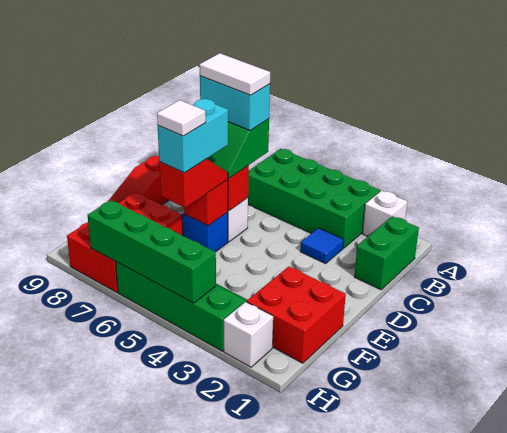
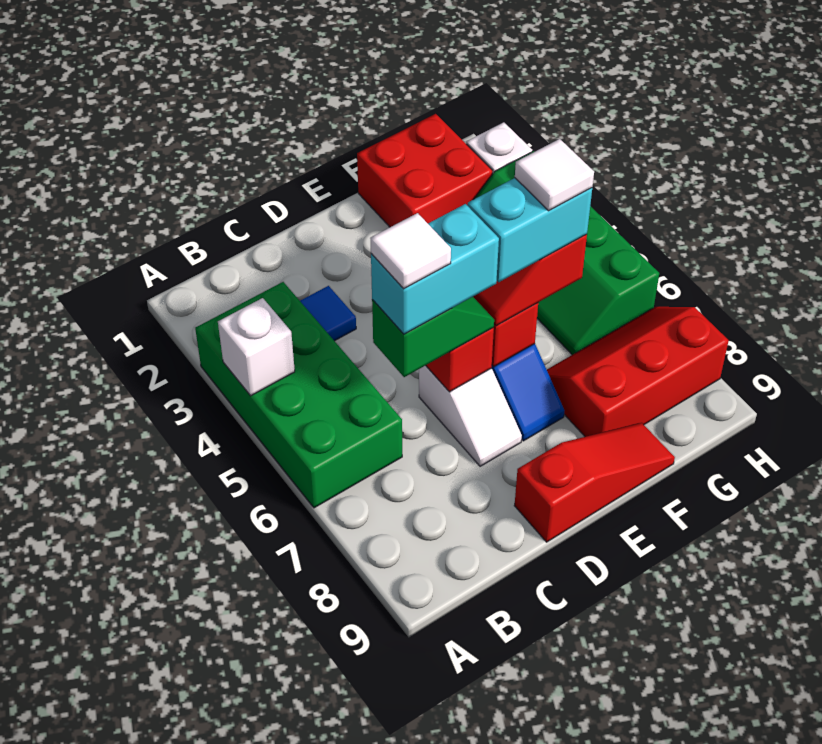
white 1x1 brick [363,191,407,236] -> white 1x1 brick moved to [218,298,295,396]
green 1x2 brick [354,216,419,290] -> none
cyan 1x2 brick [200,76,270,131] -> cyan 1x2 brick turned to [371,204,499,334]
white 1x2 tile [200,53,270,95] -> white 1x1 tile [370,213,451,289]
red 2x3 brick [67,192,183,293] -> red 2x3 slope [547,307,729,437]
green 1x4 brick [88,200,216,303] -> none

